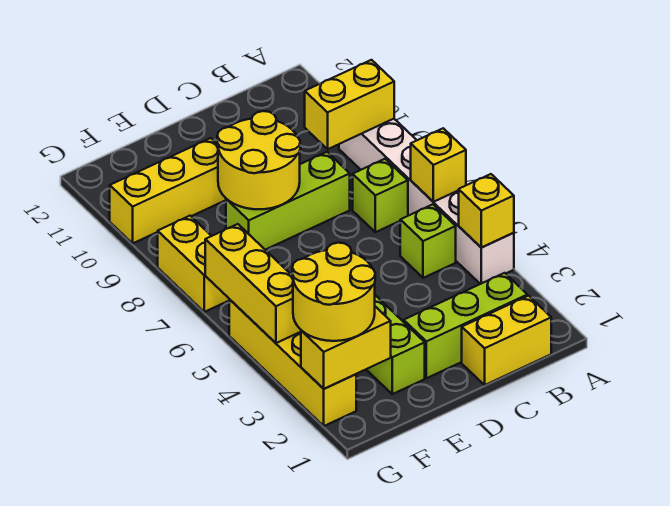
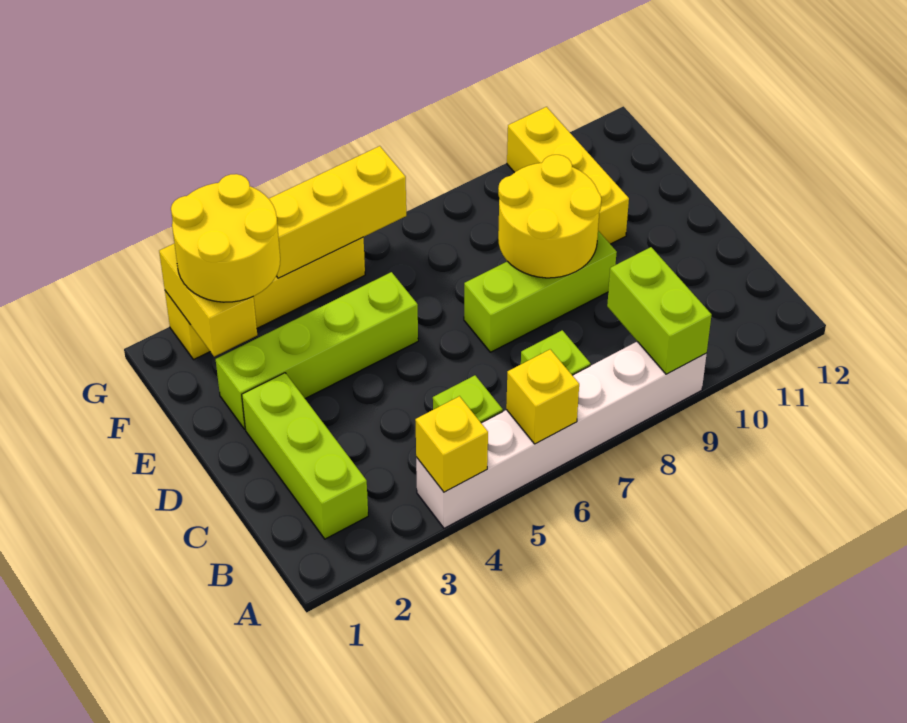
yellow 1x2 brick [305,60,394,149] -> lime 1x2 brick [607,247,711,374]
yellow 1x2 brick [462,296,551,385] -> none
lime 1x3 brick [226,152,350,250] -> lime 1x3 brick turned to [464,231,617,352]
yellow 1x2 brick [158,216,229,312] -> none

